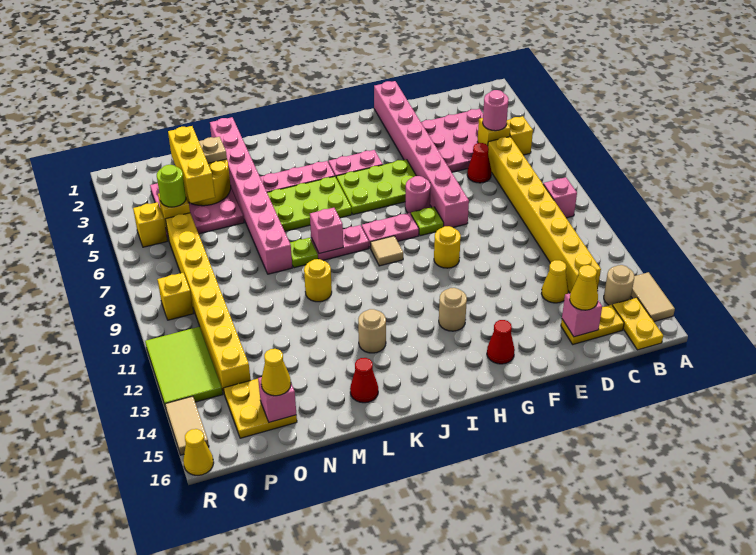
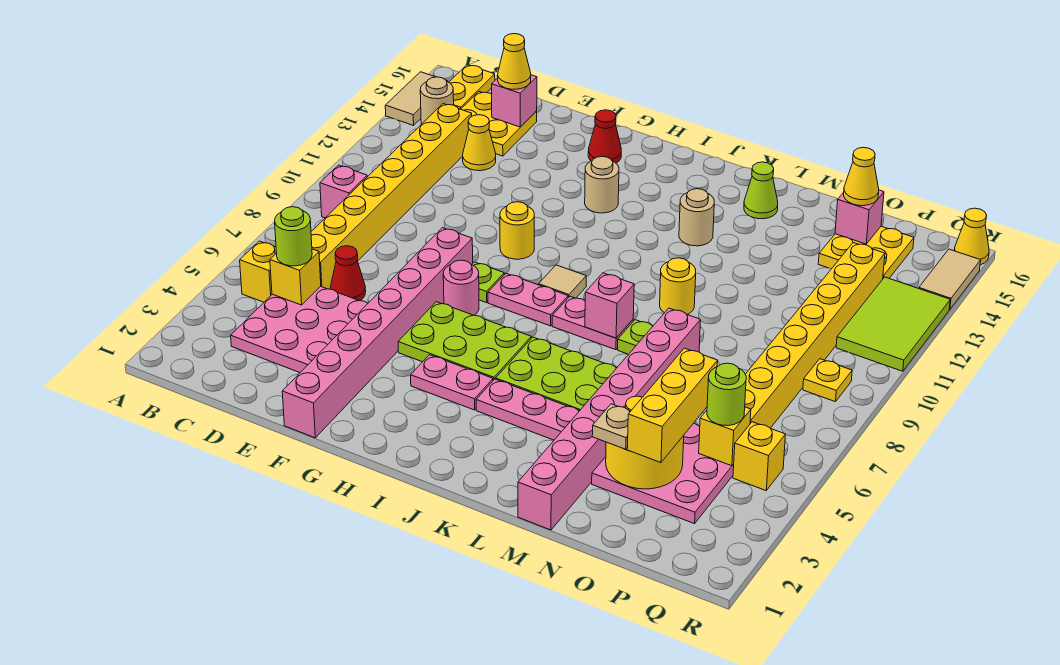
pink 1x1 round brick [483,90,509,131] -> lime 1x1 round brick [275,207,312,266]
yellow 1x2 plate [561,305,624,344] -> yellow 2x2 plate [461,92,537,156]
red 1x1 cone [350,358,378,403] -> lime 1x1 cone [744,162,778,219]
yellow 1x1 brick [157,273,194,320] -> yellow 1x1 plate [803,359,852,402]

